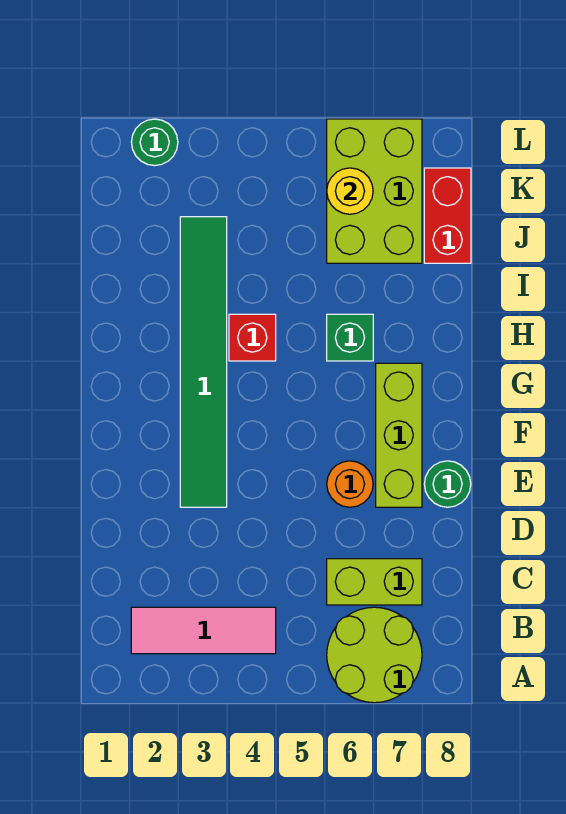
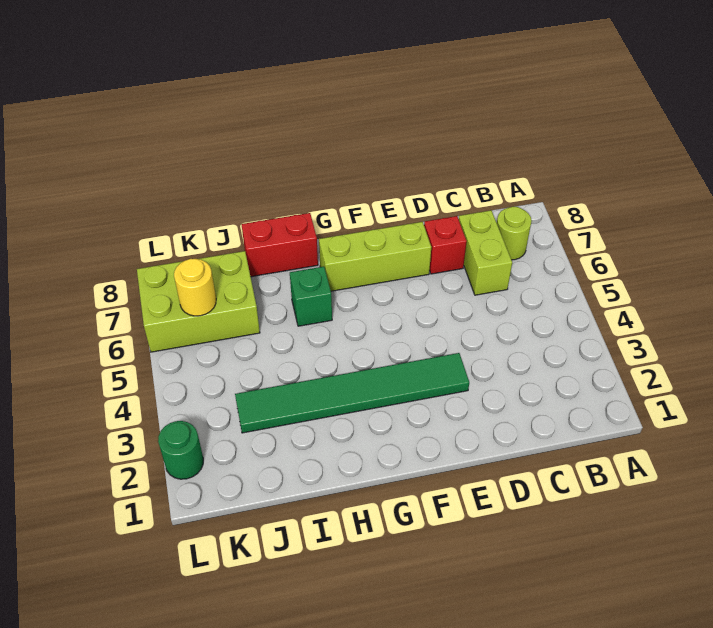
lime 2x2 round brick [327,607,422,703] -> lime 1x1 round brick [497,207,532,260]
pink 1x3 tile [131,607,276,654] -> none
orange 1x1 round brick [327,461,373,507] -> none
green 1x1 round brick [424,461,471,507] -> none
red 1x1 brick [229,314,276,361] -> red 1x1 brick moved to [424,216,467,274]
red 1x2 brick [424,168,471,263] -> red 1x2 brick moved to [241,213,318,277]

